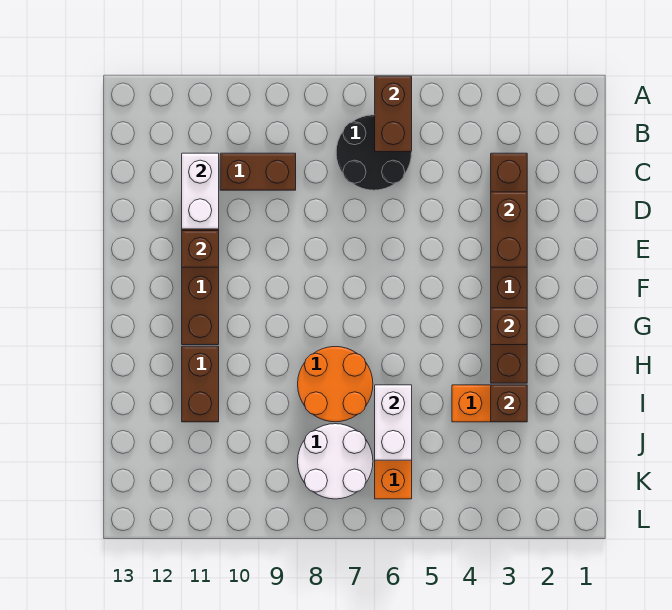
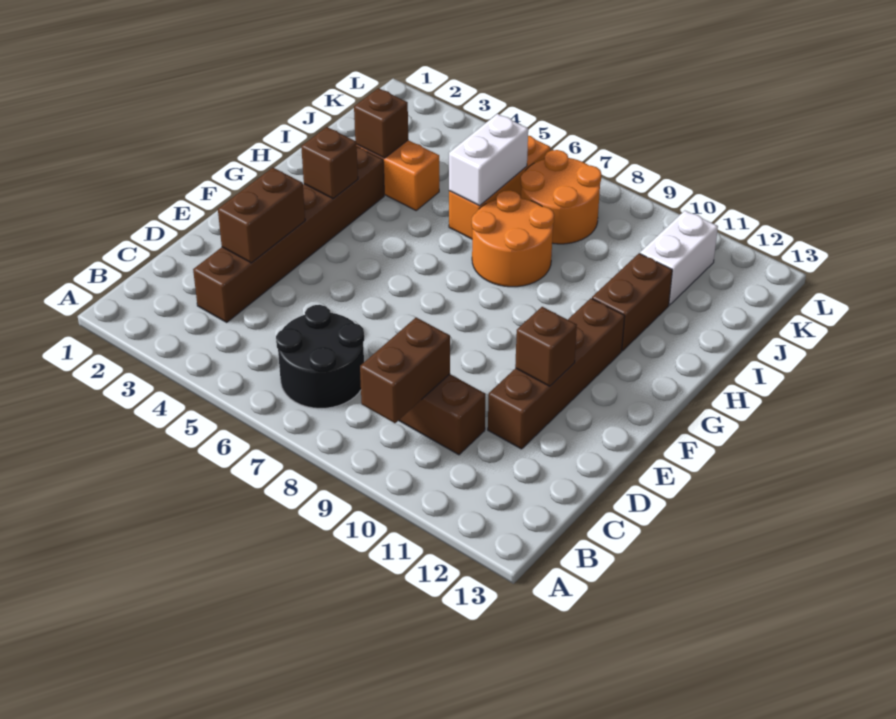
brown 1x2 brick [375,76,412,152] -> brown 1x2 brick moved to [360,317,450,423]
white 1x2 brick [182,153,219,229] -> white 1x2 brick moved to [640,211,718,305]
white 2x2 round brick [298,424,373,499] -> orange 2x2 round brick [521,150,601,244]

